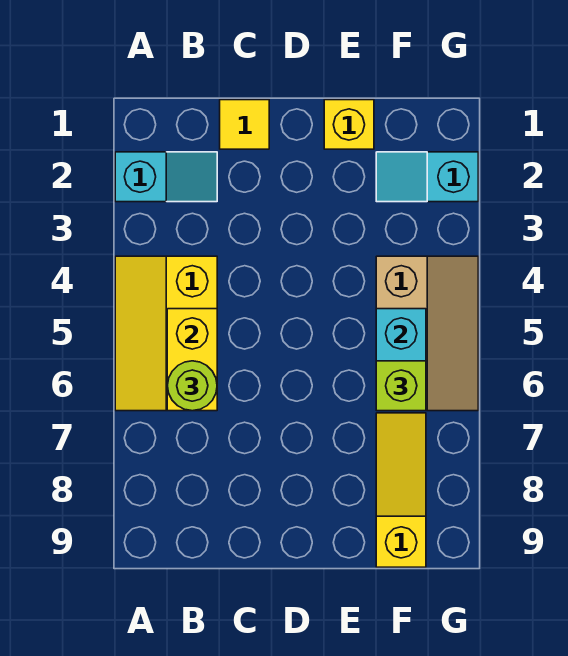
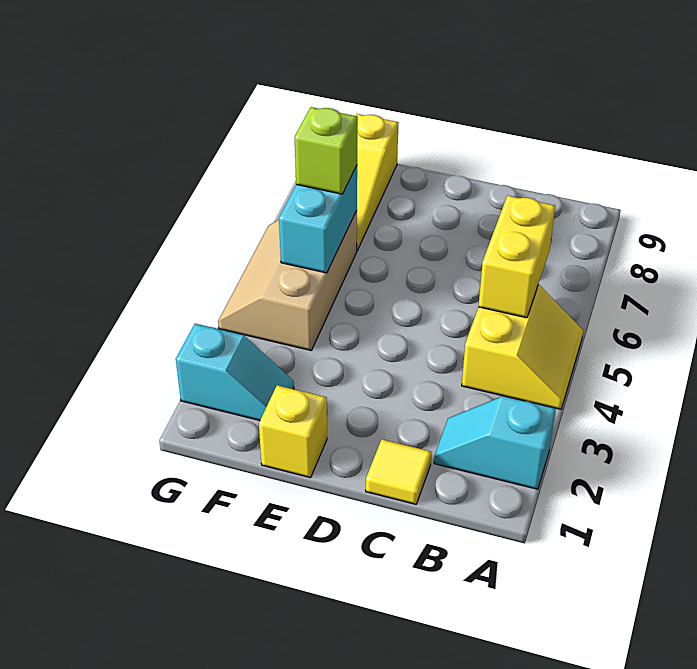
yellow 2x3 slope [115,256,217,411] -> yellow 2x2 slope [462,285,583,409]
lime 1x1 round brick [167,361,217,411] -> none

